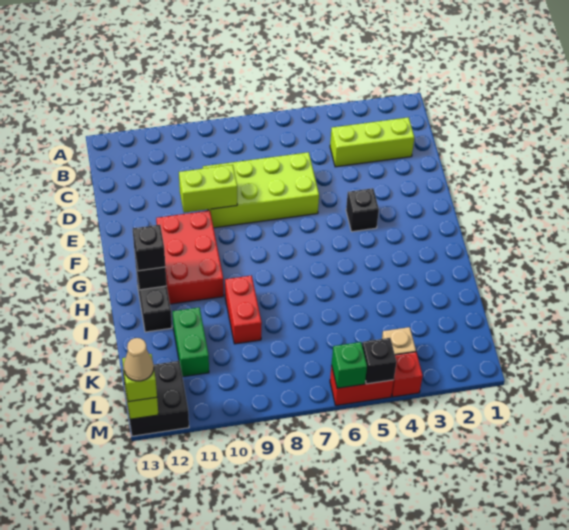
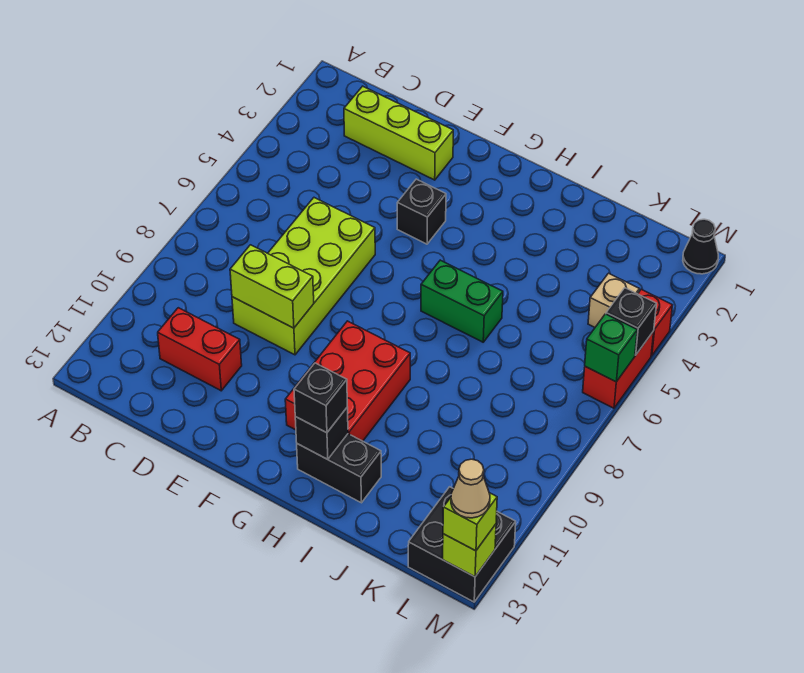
lime 1x3 brick [330,117,414,167] -> lime 1x3 brick turned to [344,86,453,180]
lime 1x2 brick [179,165,237,213] -> lime 1x2 brick turned to [230,245,314,328]
red 2x3 brick [156,211,224,304] -> red 2x3 brick turned to [285,321,410,441]
red 1x2 brick [225,275,262,344] -> red 1x2 brick moved to [158,308,242,391]
green 1x2 brick [173,307,209,377] -> green 1x2 brick moved to [421,260,503,342]
none -> black 1x1 cone [683,219,718,274]

